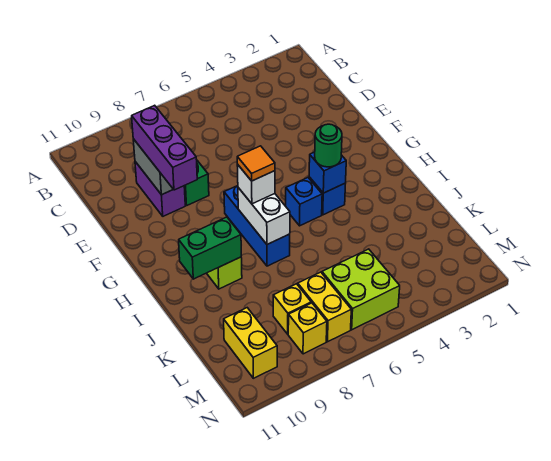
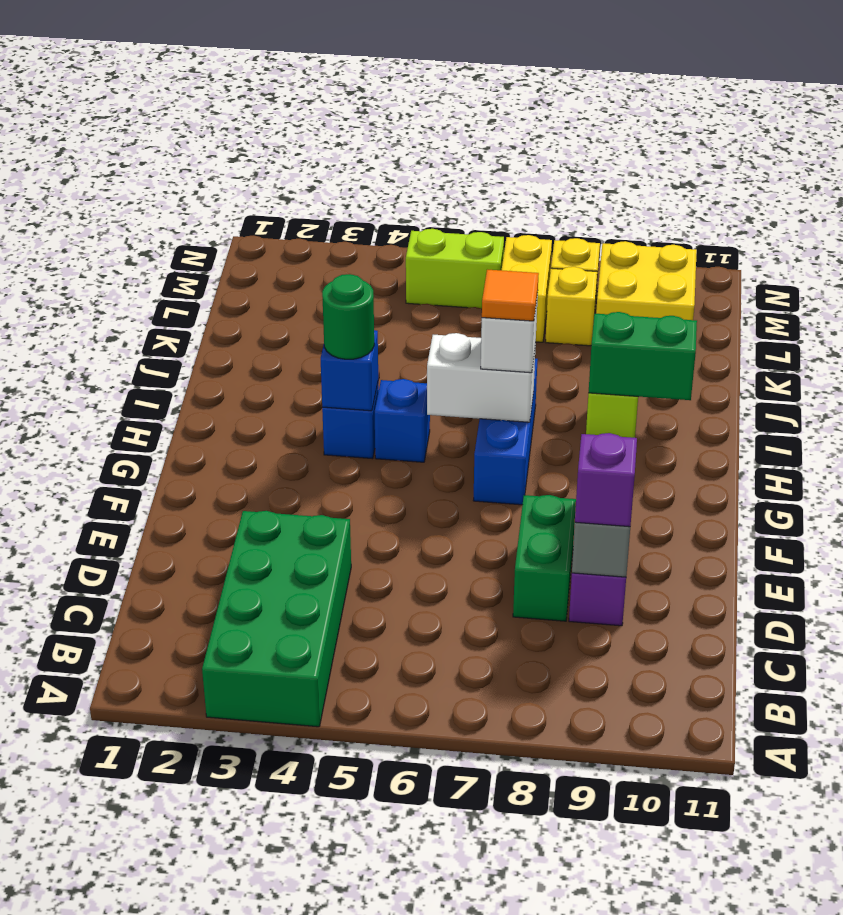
none -> green 2x4 brick [202,511,351,727]
purple 1x3 brick [132,105,197,190] -> purple 1x1 brick [575,433,637,527]
white 1x2 brick [238,188,290,244] -> white 1x2 brick turned to [427,333,536,422]
lime 2x2 brick [322,249,400,330] -> lime 1x2 brick [406,229,504,308]
yellow 1x2 brick [224,308,277,378] -> yellow 2x2 brick [596,241,697,320]

